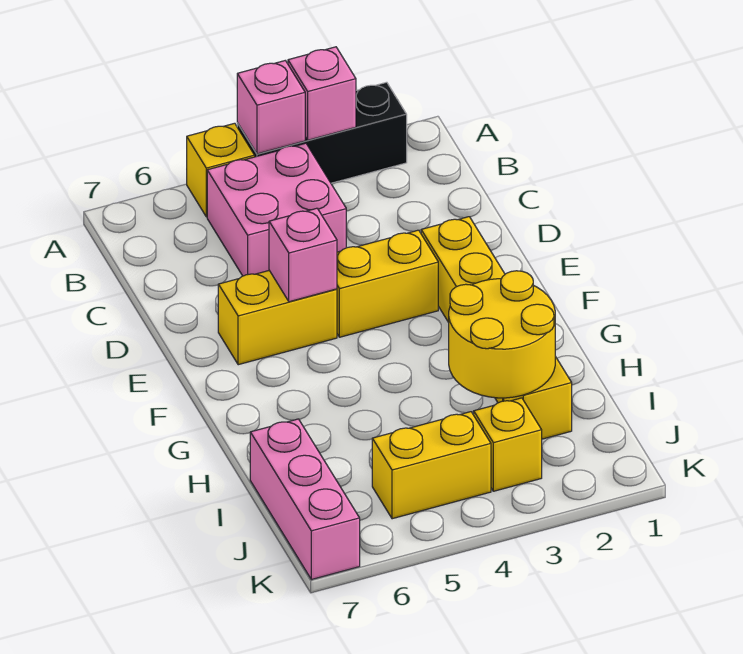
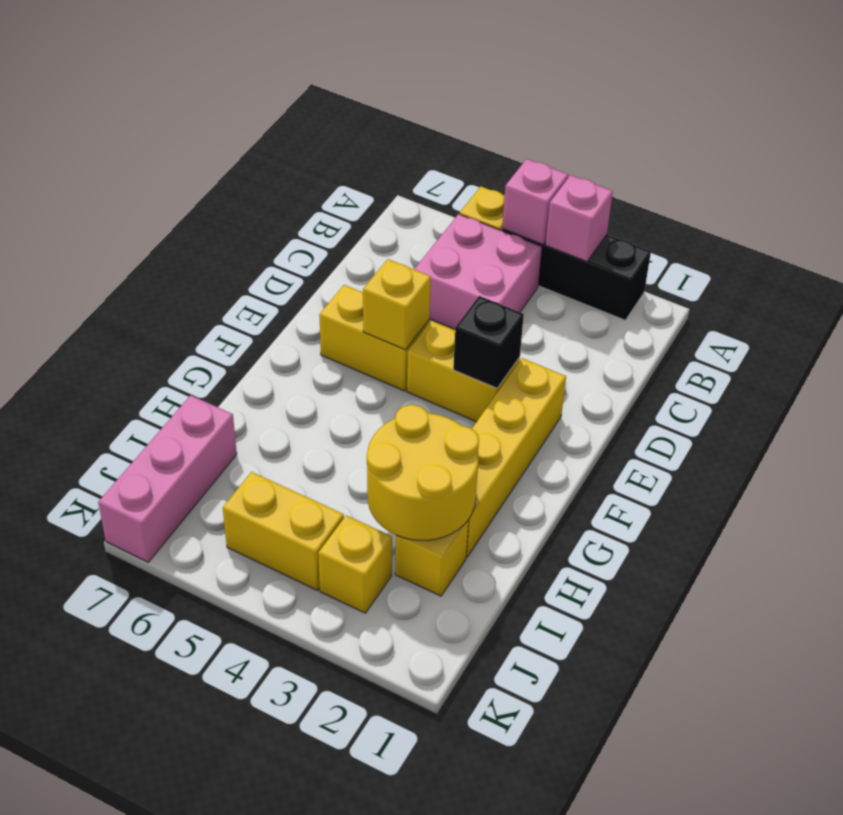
none -> black 1x1 brick [453,296,524,388]
pink 1x1 brick [269,208,337,302] -> yellow 1x1 brick [363,259,431,350]

